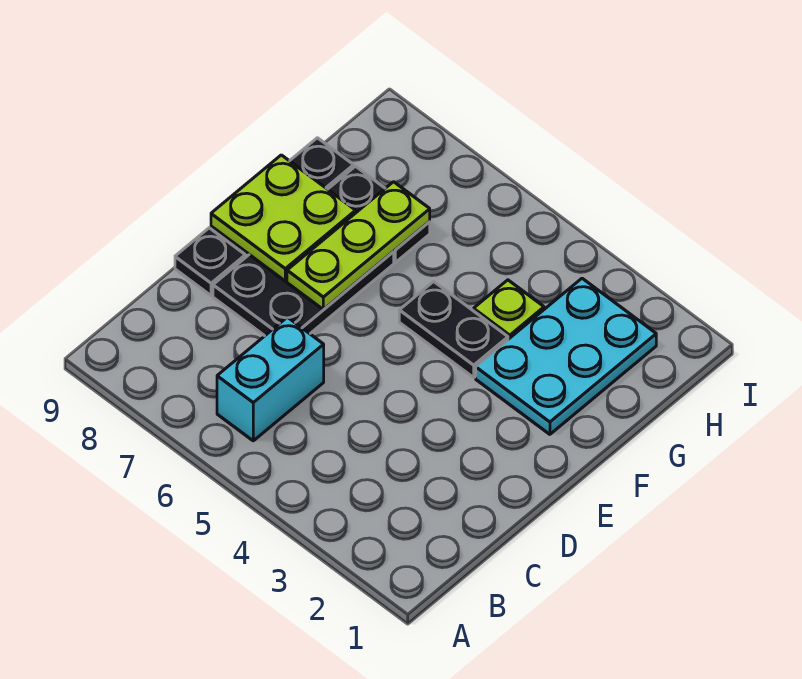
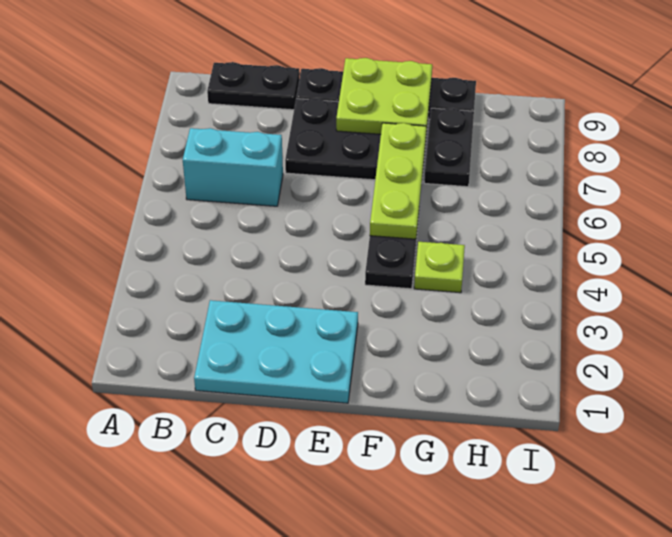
none -> black 1x2 plate [207,62,299,110]
lime 1x3 plate [287,182,430,310] -> lime 1x3 plate turned to [370,123,426,239]
cyan 2x3 plate [476,278,656,434] -> cyan 2x3 plate moved to [194,300,358,403]

